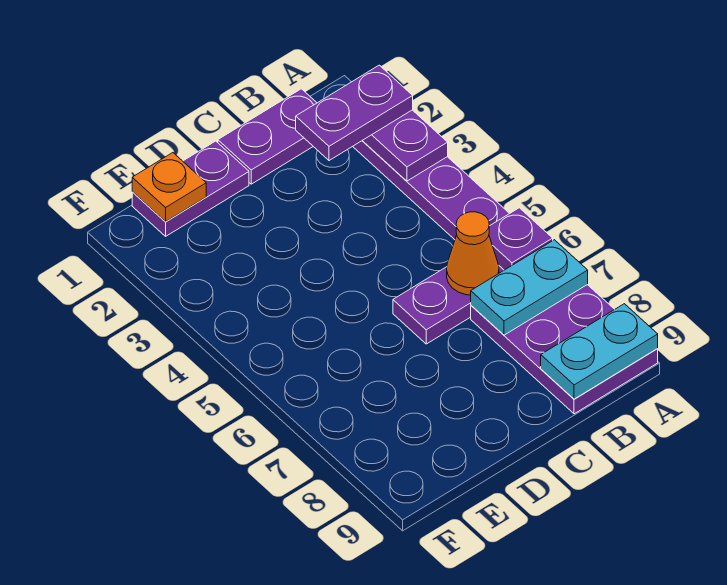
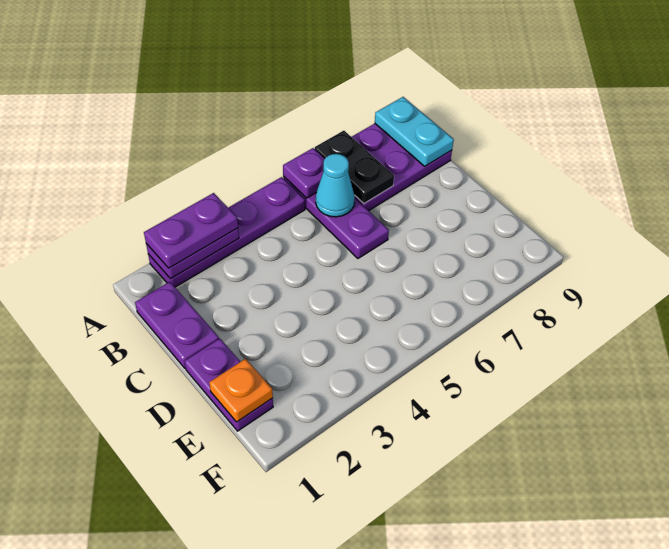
purple 1x2 plate [296,65,413,161] -> purple 1x2 plate turned to [144,193,238,268]
cyan 1x2 plate [471,240,588,335] -> black 1x2 plate [315,131,394,203]
orange 1x1 cone [447,212,499,295] -> cyan 1x1 cone [316,154,355,217]

